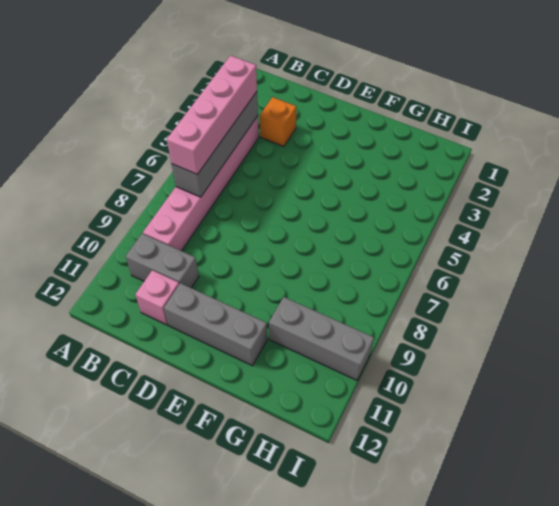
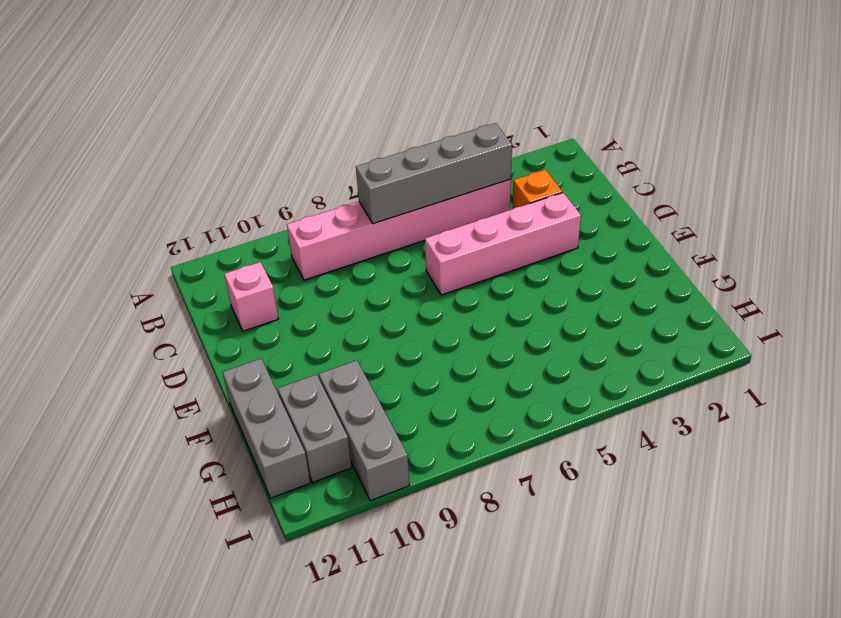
pink 1x4 brick [167,56,257,175] -> pink 1x4 brick moved to [425,193,581,295]
grey 1x2 brick [126,234,199,288] -> grey 1x2 brick moved to [278,375,352,482]
grey 1x3 brick [164,283,267,366] -> grey 1x3 brick moved to [223,359,310,498]

